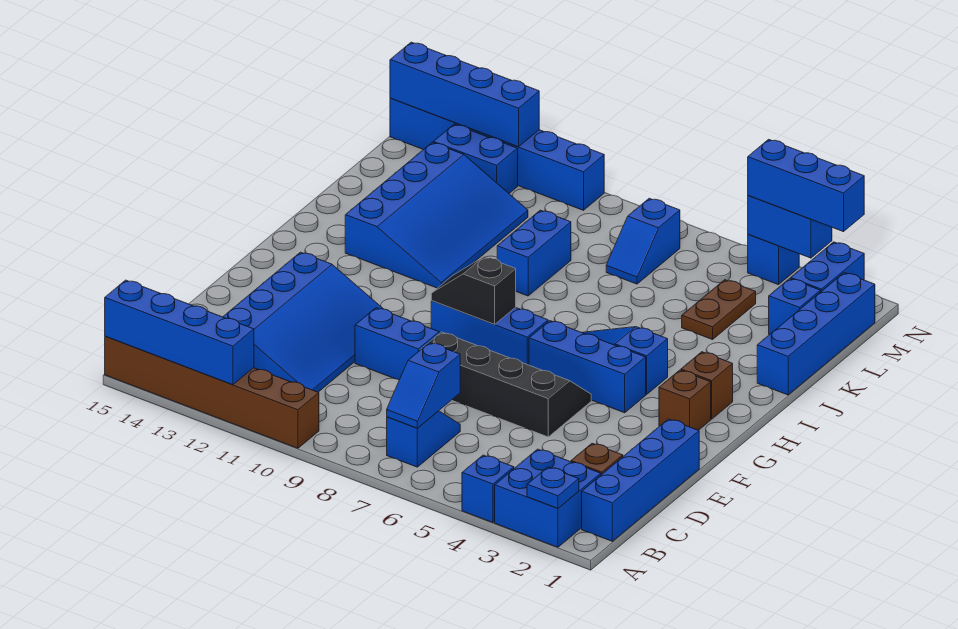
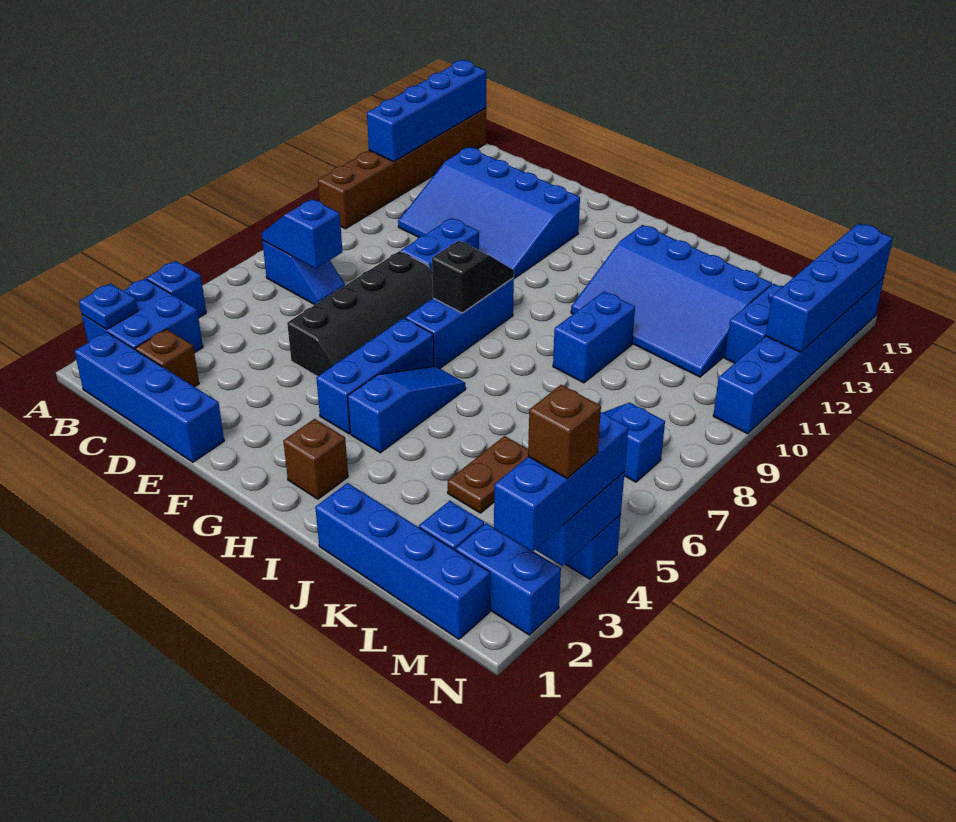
brown 1x1 brick [659,370,711,430] -> brown 1x1 brick moved to [528,385,601,478]
blue 1x2 brick [497,210,571,296] -> blue 1x2 brick turned to [553,292,635,383]
brown 1x2 plate [682,280,756,340] -> brown 1x2 plate turned to [448,436,528,513]

